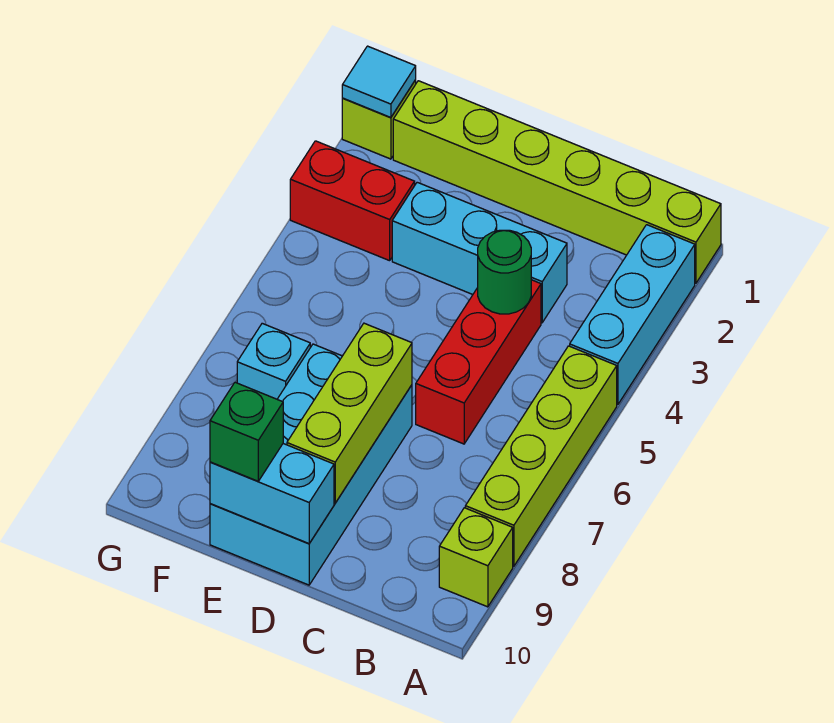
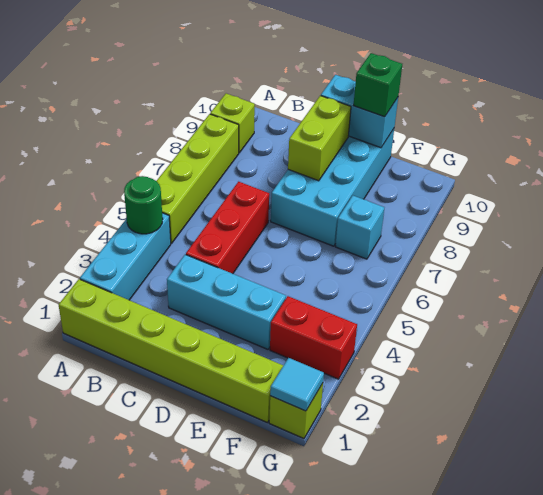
green 1x1 round brick [478,230,531,314] -> green 1x1 round brick moved to [124,176,163,234]
lime 1x3 brick [287,323,412,503] -> lime 1x2 brick [288,96,351,181]

